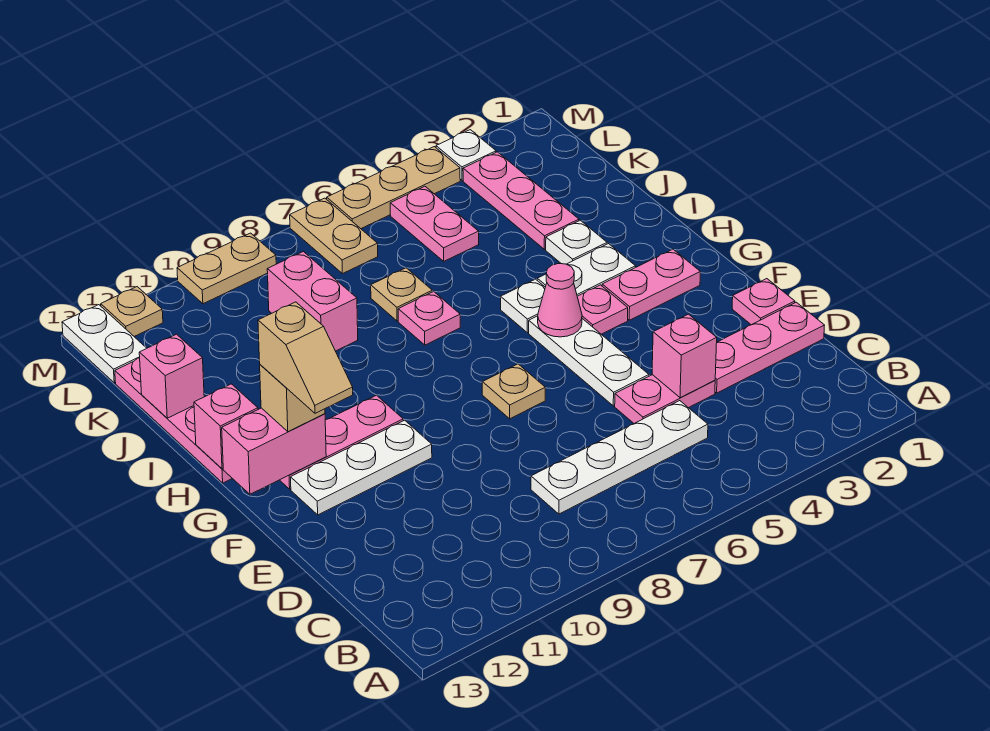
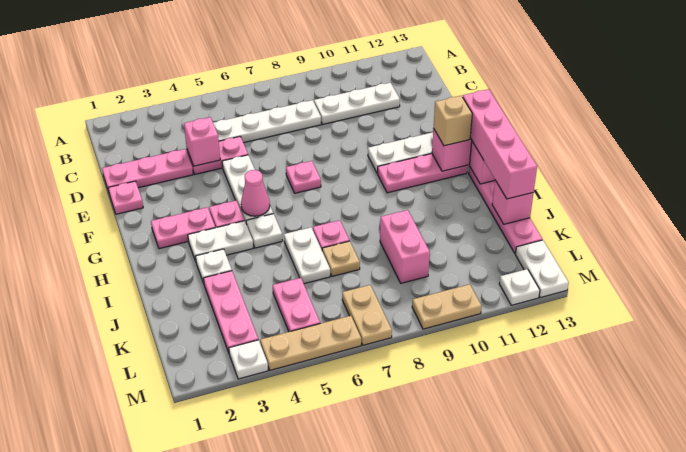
none -> white 1x3 plate [314,83,400,124]
tan 1x1 plate [482,364,545,419] -> pink 1x1 plate [286,161,321,193]
tan 1x2 slope [258,302,353,413] -> none
none -> pink 1x4 brick [463,89,537,199]
none -> white 1x2 plate [284,227,330,284]
tan 1x1 plate [101,287,163,336] -> white 1x1 plate [499,269,540,305]

